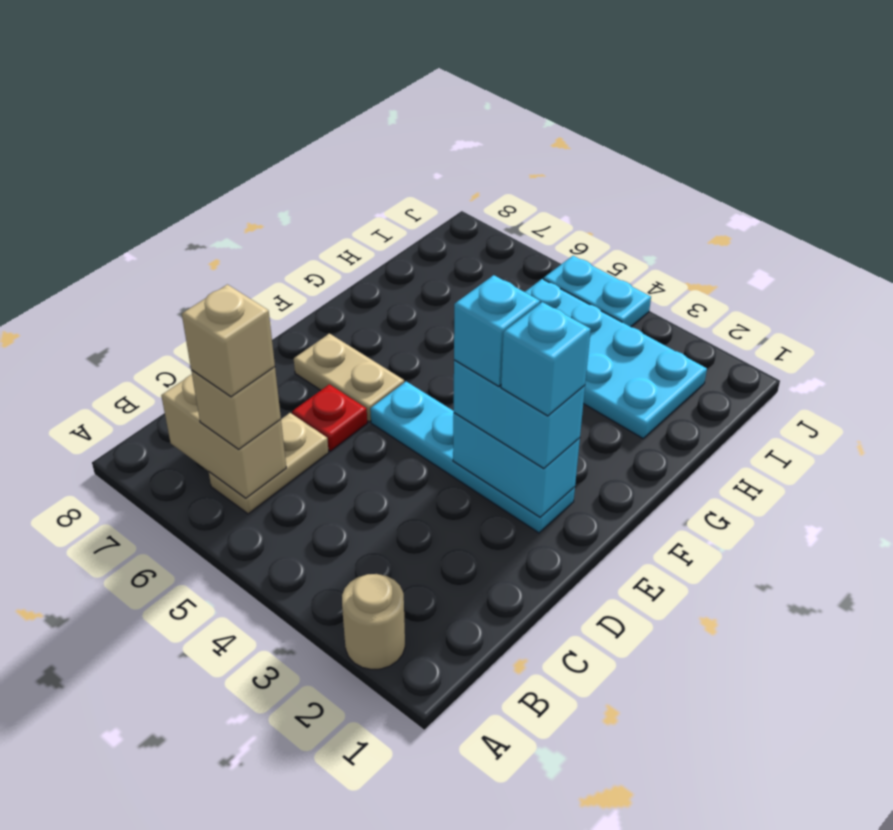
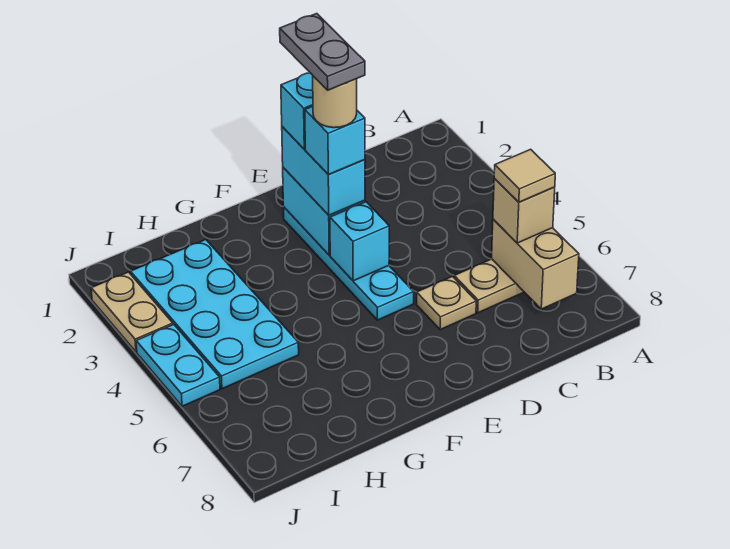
tan 1x1 round brick [342,574,405,670] -> tan 1x1 round brick moved to [313,76,357,128]
tan 1x1 brick [182,284,275,397] -> tan 1x1 tile [494,149,555,202]
red 1x1 plate [292,384,367,451] -> tan 1x1 plate [416,276,476,330]
none -> grey 1x2 plate [280,14,365,90]
none -> cyan 1x1 brick [330,202,389,281]
tan 1x2 plate [294,333,404,422] -> tan 1x2 plate moved to [91,272,173,352]

